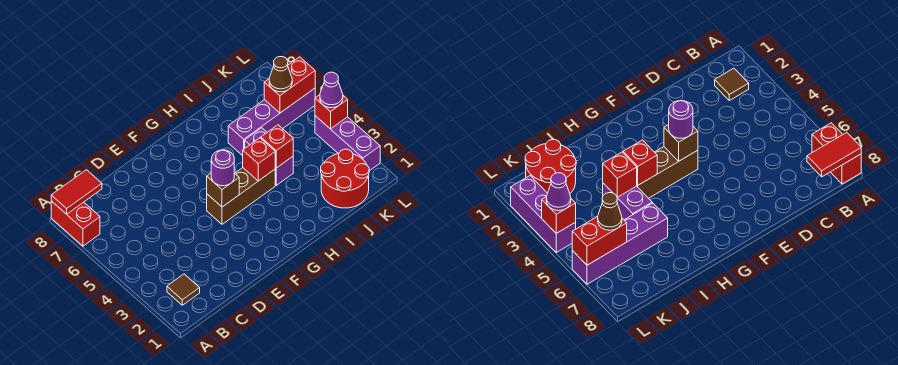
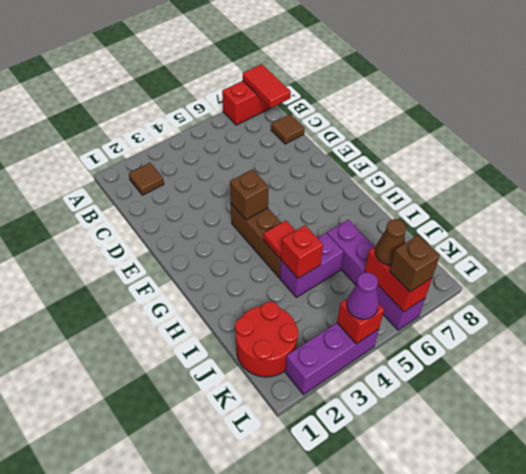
none -> brown 1x1 tile [271,114,304,144]
purple 1x1 round brick [211,150,234,186] -> none
red 1x1 brick [243,138,275,181] -> red 1x1 tile [264,221,296,258]
none -> brown 1x1 brick [390,235,440,292]

